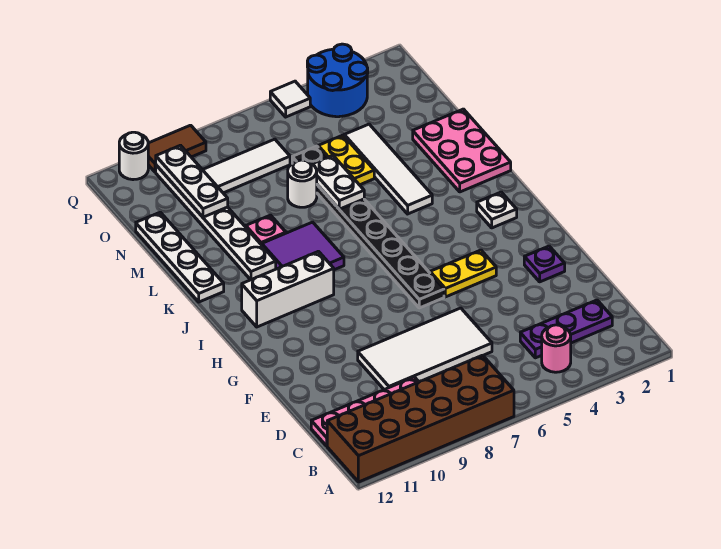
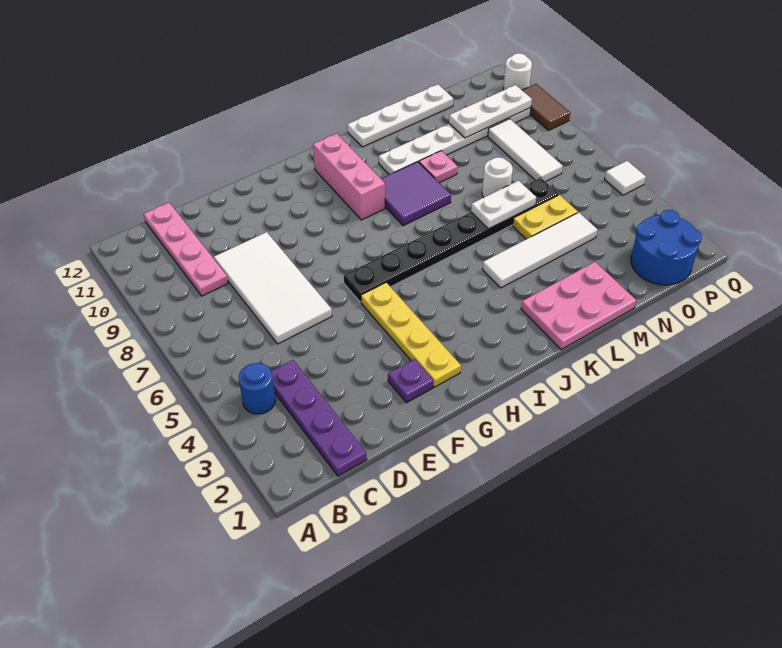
brown 2x6 brick [327,355,514,482] -> none
pink 1x1 round brick [542,325,571,372] -> blue 1x1 round brick [239,363,275,414]
purple 1x3 plate [520,300,612,358] -> purple 1x4 plate [271,360,367,476]
yellow 1x2 plate [430,250,496,297] -> yellow 1x4 plate [361,283,461,387]
white 1x1 plate [477,192,517,228] -> none
white 1x3 brick [242,251,334,327] -> pink 1x3 brick [313,133,385,220]
blue 2x2 round brick [307,44,368,117] -> blue 2x2 round brick moved to [631,210,702,285]

